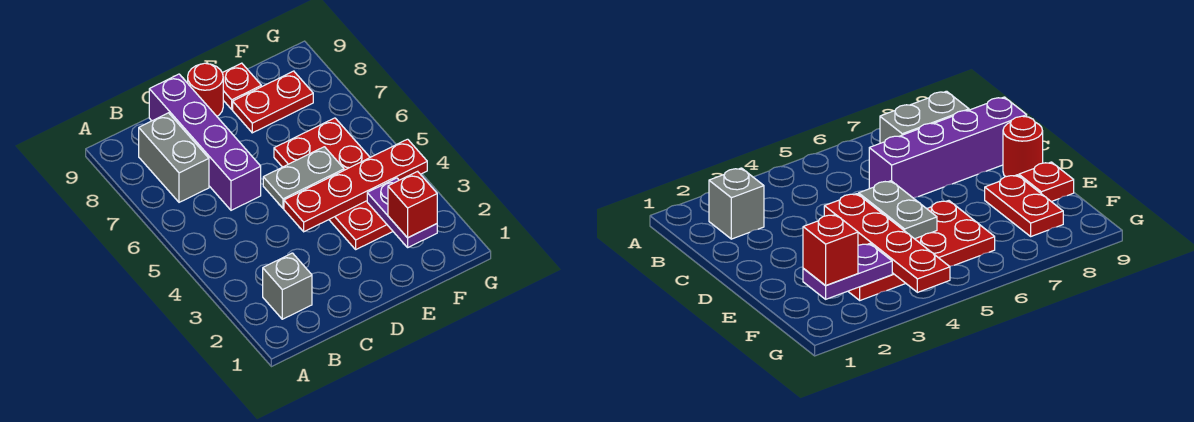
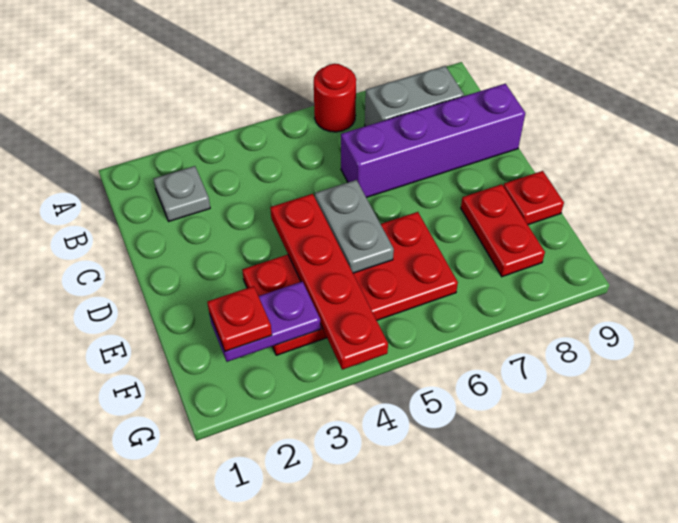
grey 1x1 brick [263,253,312,319] -> grey 1x1 plate [154,166,210,221]
red 1x1 round brick [188,63,223,116] -> red 1x1 round brick moved to [314,64,356,132]
red 1x1 brick [388,171,437,238] -> red 1x1 plate [207,286,272,351]

